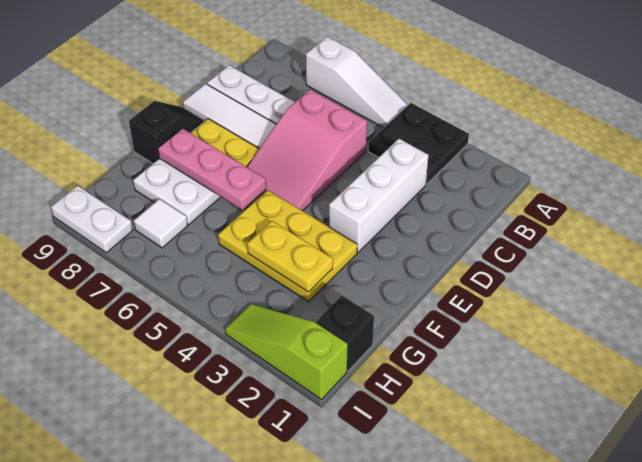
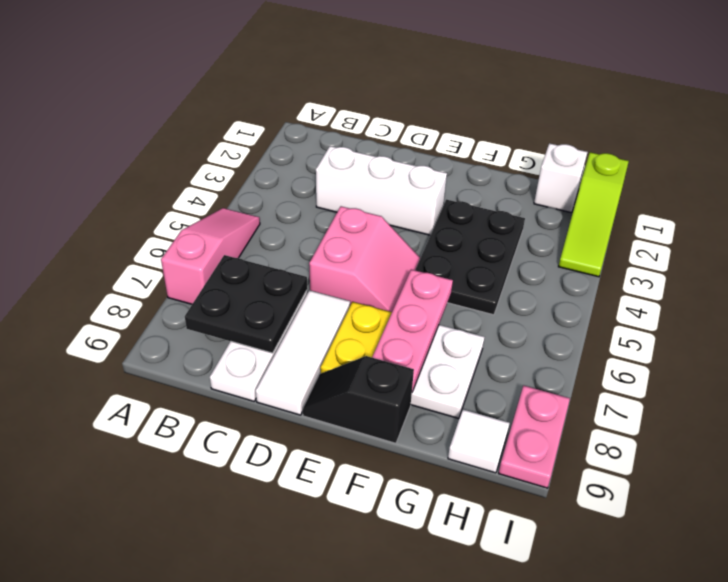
black 2x2 plate [368,103,469,184] -> black 2x2 plate moved to [185,255,307,353]
white 1x3 slope [306,37,408,128] -> pink 1x3 slope [161,208,260,304]
pink 2x3 slope [247,90,367,211] -> pink 2x2 slope [309,206,420,312]
yellow 2x3 plate [218,190,357,302] -> black 2x3 plate [415,199,525,315]
yellow 1x2 plate [247,221,333,292] -> none
black 1x1 brick [316,296,374,371] -> white 1x1 brick [534,143,587,213]
white 1x1 tile [134,199,188,248] -> white 1x1 tile moved to [448,410,510,473]
white 1x2 plate [51,186,133,253] -> pink 1x2 plate [499,386,570,488]

